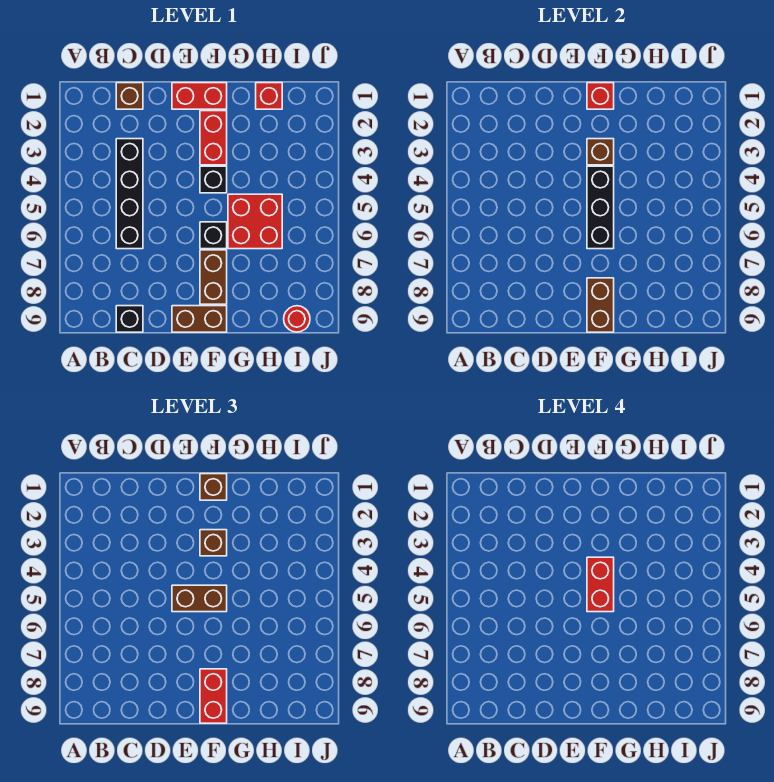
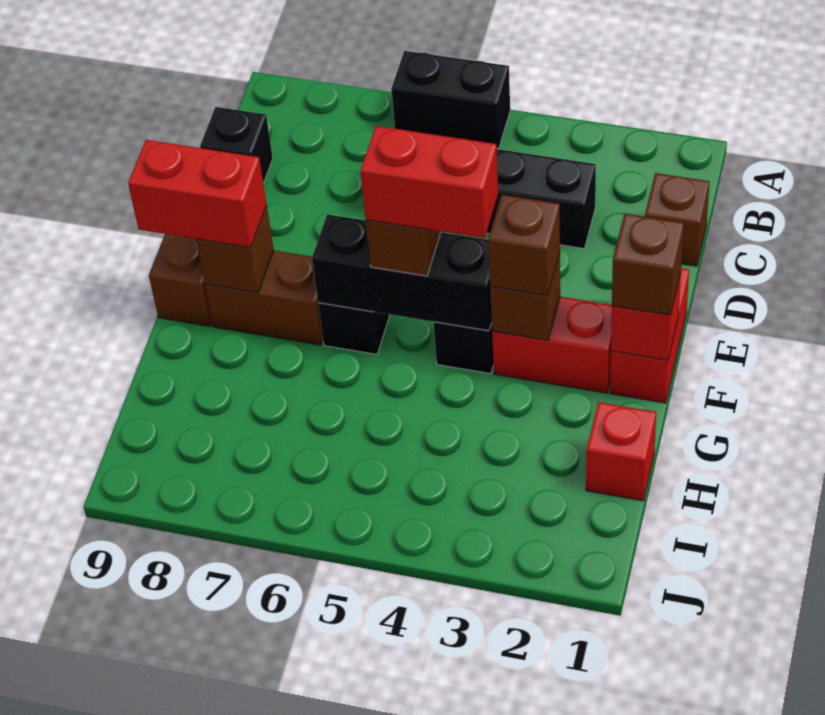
none -> black 1x2 brick [391,51,510,148]
brown 1x2 brick [587,278,614,332] -> brown 1x1 brick [196,205,274,293]
red 2x2 brick [228,194,282,249] -> none
red 1x1 round brick [284,306,310,332] -> none

